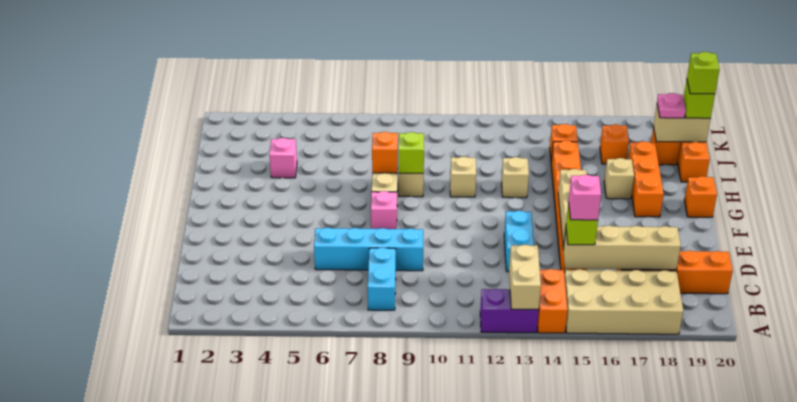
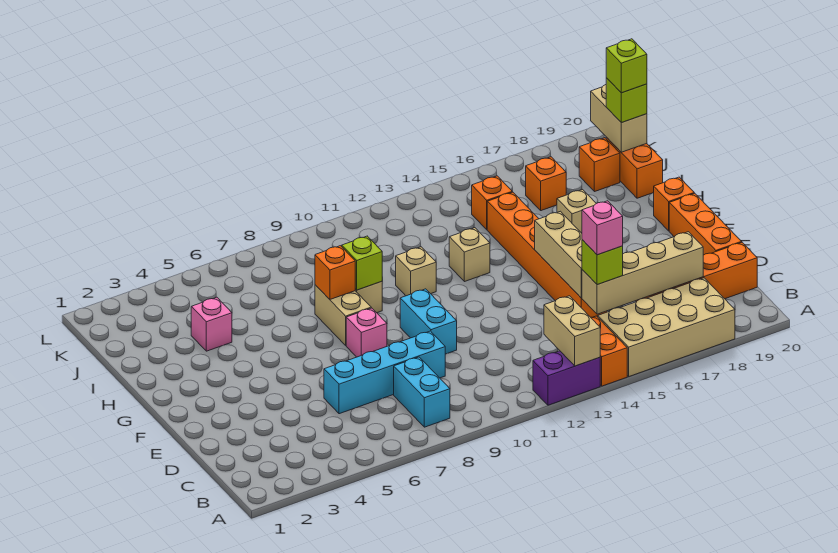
cyan 1x2 brick [504,211,534,272] -> cyan 1x2 brick moved to [400,289,457,354]
orange 1x3 brick [628,141,664,217] -> orange 1x3 brick moved to [669,193,742,255]
tan 1x2 brick [653,105,711,142] -> tan 1x2 brick turned to [591,85,647,152]
pink 1x1 plate [657,93,686,118] -> none

